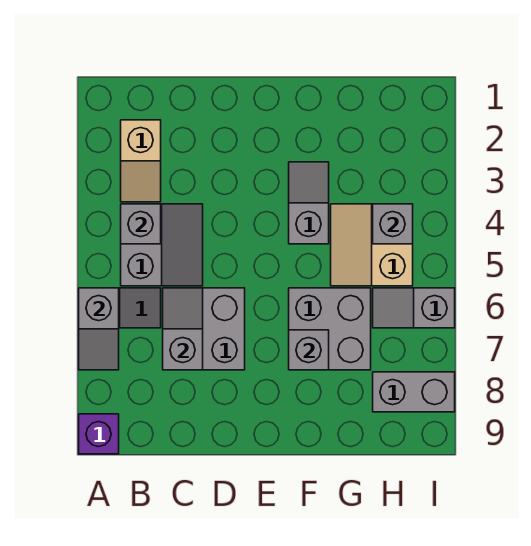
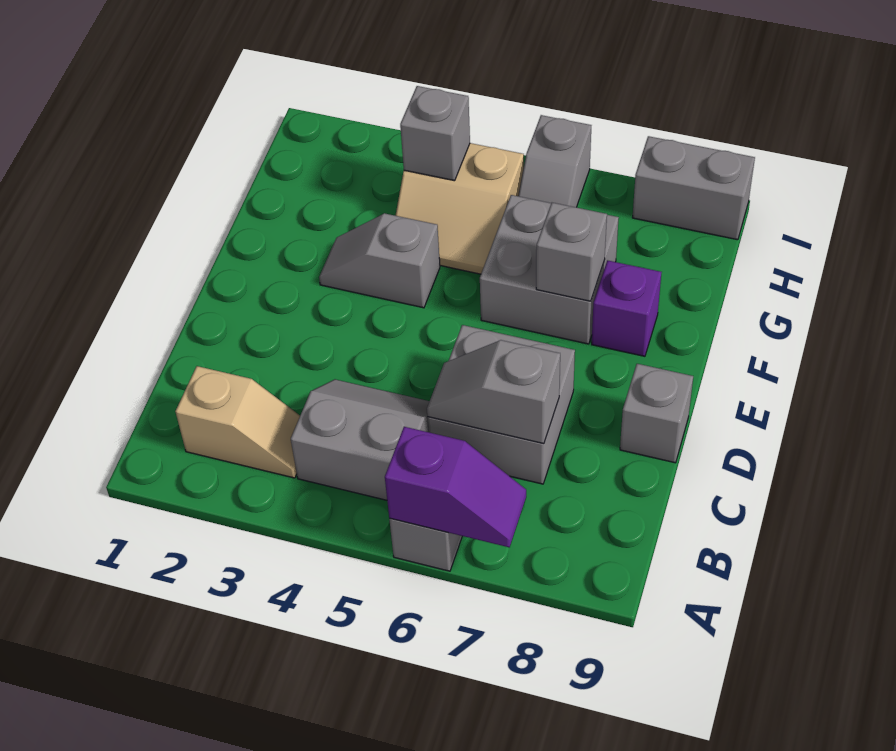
grey 1x2 slope [79,288,119,370] -> purple 1x2 slope [385,427,526,547]
purple 1x1 brick [79,414,119,454] -> purple 1x1 brick moved to [592,260,662,356]
grey 1x1 brick [121,204,161,244] -> grey 1x1 brick moved to [620,364,693,463]
grey 1x2 brick [373,372,455,412] -> grey 1x2 brick turned to [633,136,755,240]

